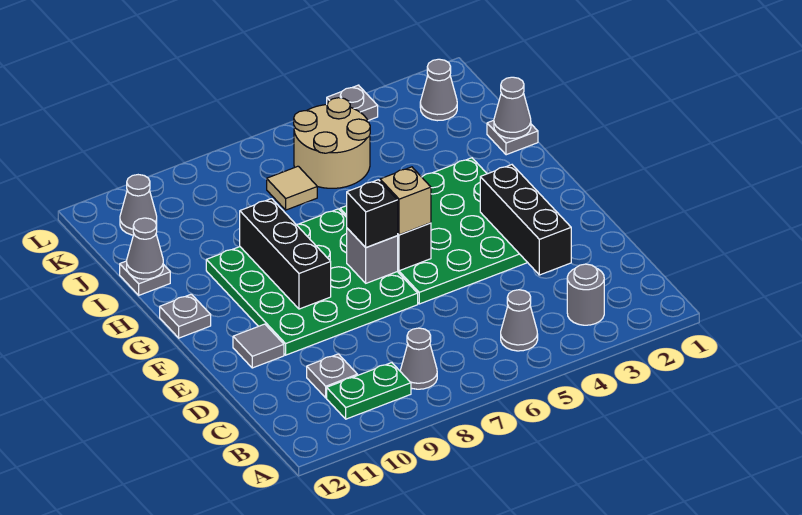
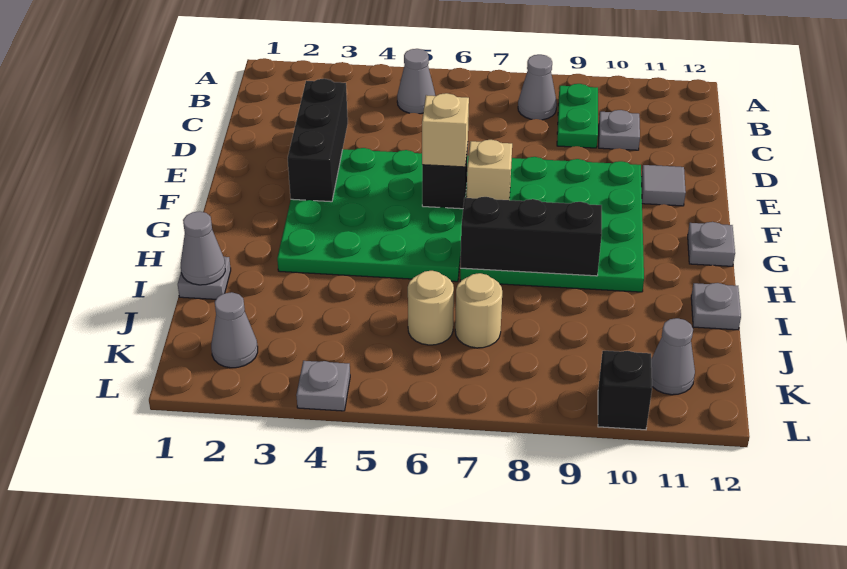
grey 1x1 round brick [567,264,604,325] -> none
green 1x2 plate [327,363,411,419] -> green 1x2 plate turned to [557,84,598,148]
grey 1x1 brick [347,228,398,283] -> tan 1x1 brick [467,140,512,200]
black 1x1 brick [347,180,398,248] -> black 1x1 brick moved to [598,351,652,430]
black 1x3 brick [240,199,331,309] -> black 1x3 brick turned to [460,197,602,276]
grey 1x1 cone [127,218,163,279] -> none
tan 2x2 round brick [294,98,370,188] -> tan 1x1 round brick [408,271,454,345]
tan 1x1 tile [267,166,317,210] -> tan 1x1 round brick [455,273,502,348]

